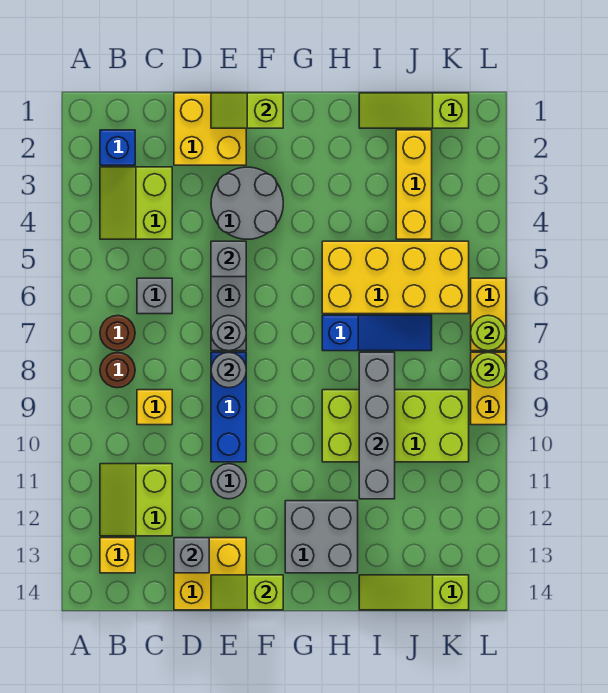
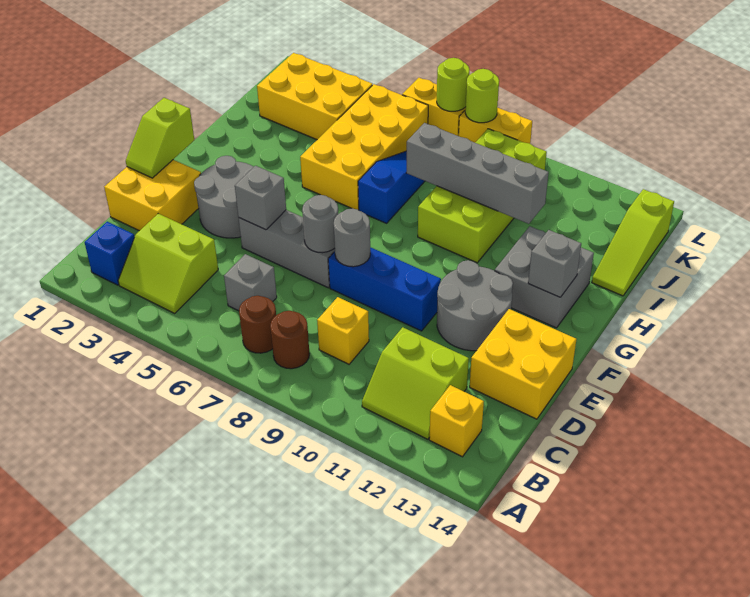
grey 1x1 brick [174,538,209,573] -> grey 1x1 brick moved to [528,230,581,297]
grey 1x1 round brick [211,464,246,499] -> grey 2x2 round brick [437,260,513,351]
lime 1x2 slope [211,575,283,610] -> none
lime 1x3 slope [359,93,469,128] -> none
yellow 1x3 brick [396,130,432,239] -> yellow 2x3 brick [257,53,372,140]

